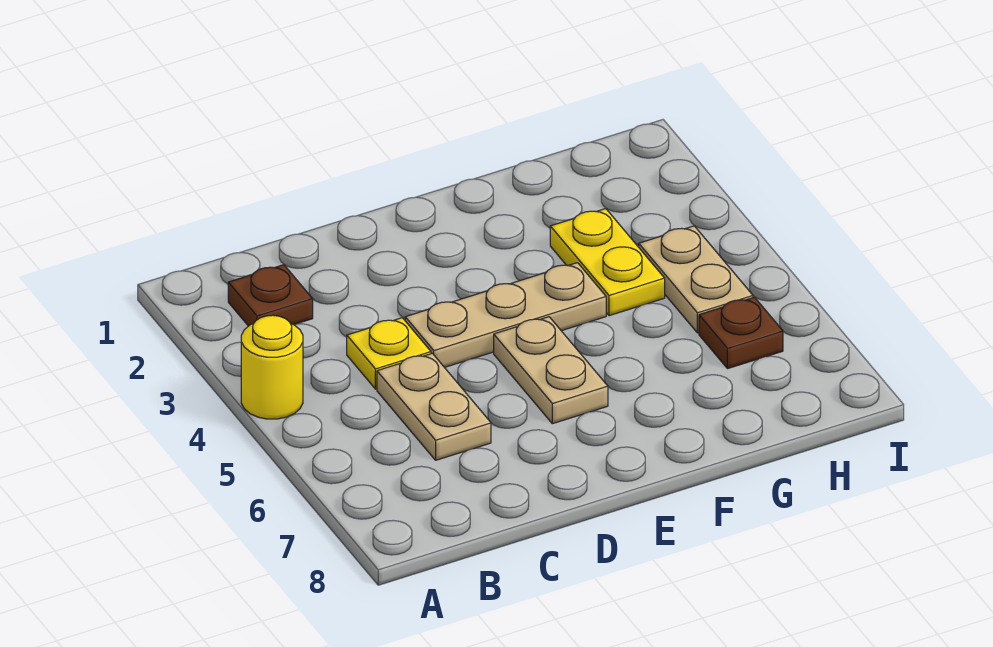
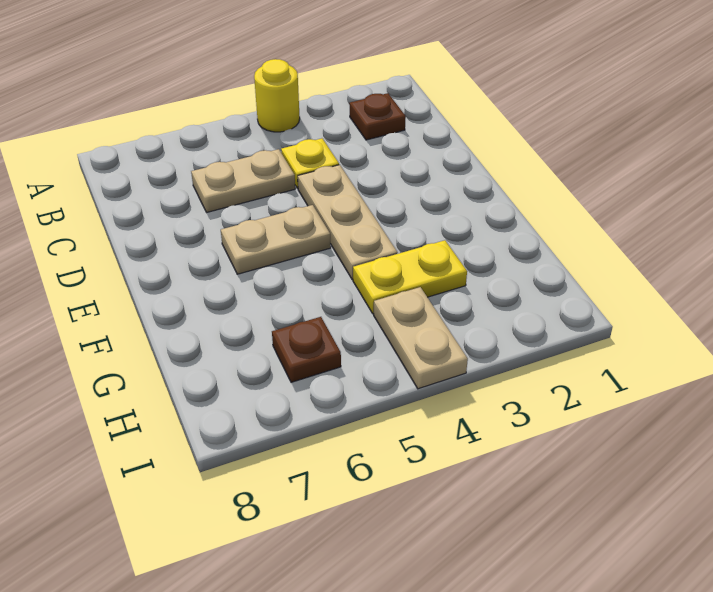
tan 1x2 plate [639,226,753,333] -> tan 1x2 plate turned to [374,287,468,389]

